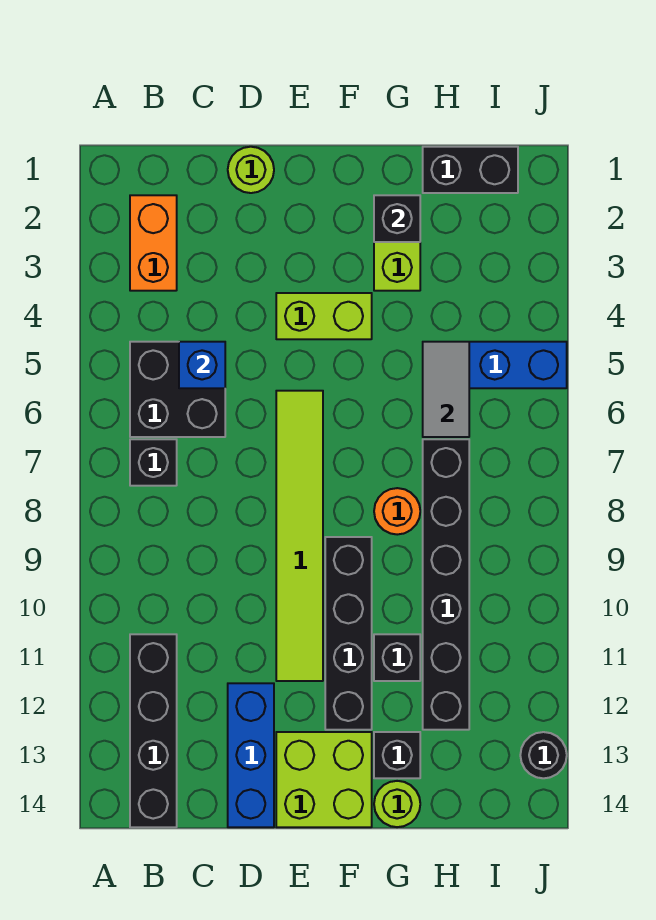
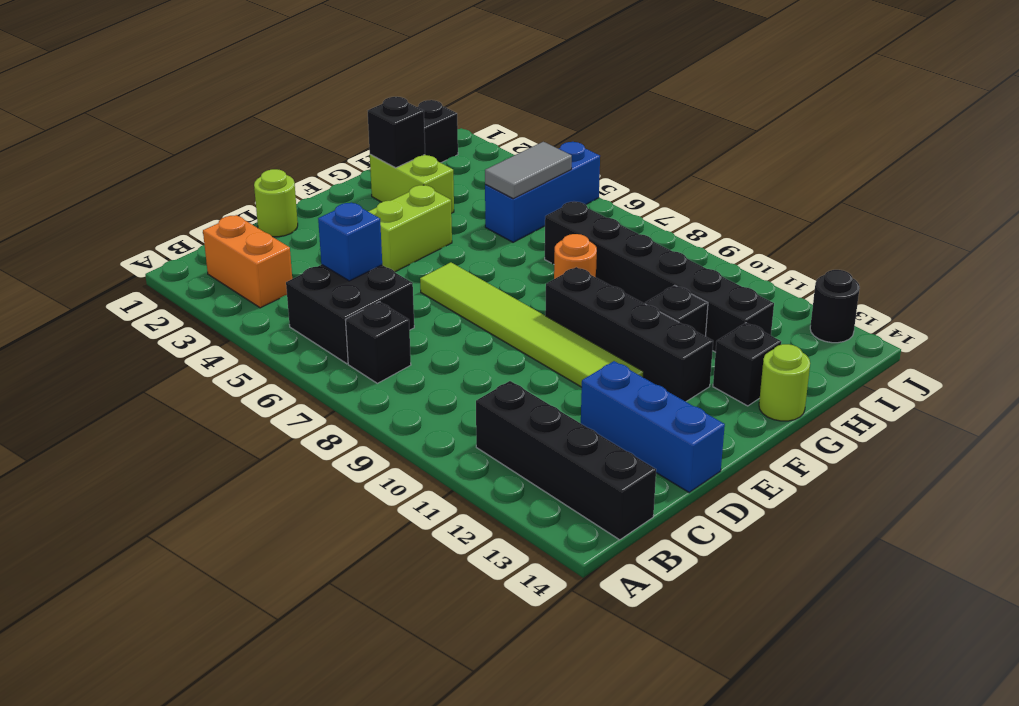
lime 2x2 brick [276,732,372,827] -> none
grey 1x2 tile [423,342,469,437] -> grey 1x2 tile turned to [485,142,572,199]

